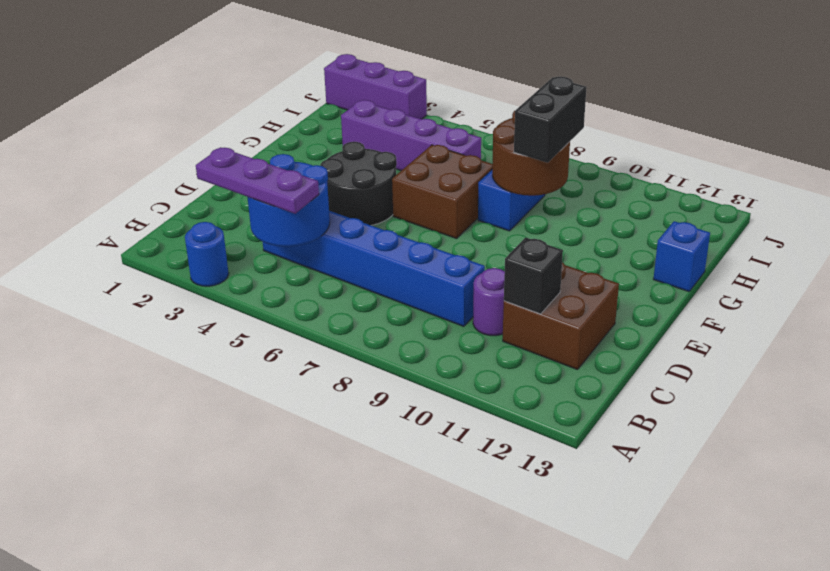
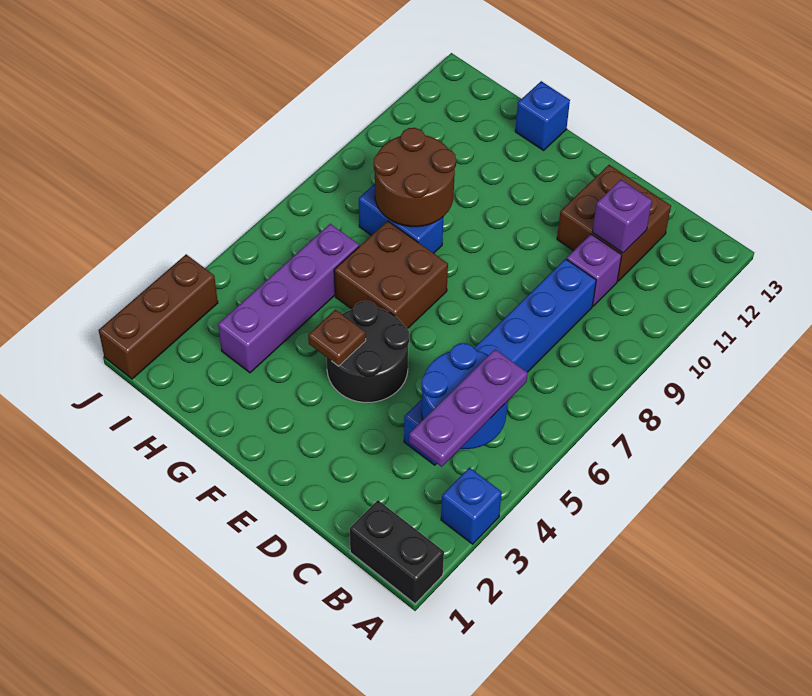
blue 1x1 round brick [185,222,229,286] -> blue 1x1 brick [441,468,502,544]
purple 1x1 round brick [473,268,505,336] -> purple 1x1 brick [567,234,622,306]
black 1x1 brick [504,237,563,314] -> purple 1x1 brick [592,180,652,253]
none -> brown 1x1 plate [308,310,366,366]
black 1x2 brick [514,77,587,163] -> black 1x2 brick moved to [350,500,444,604]
purple 1x3 brick [324,54,427,119] -> brown 1x3 brick [99,254,218,379]

